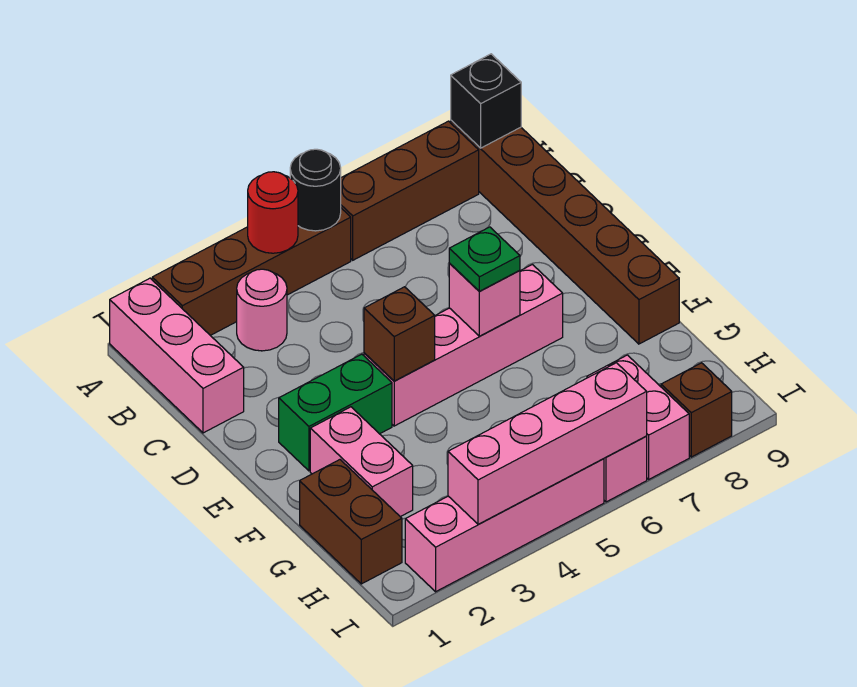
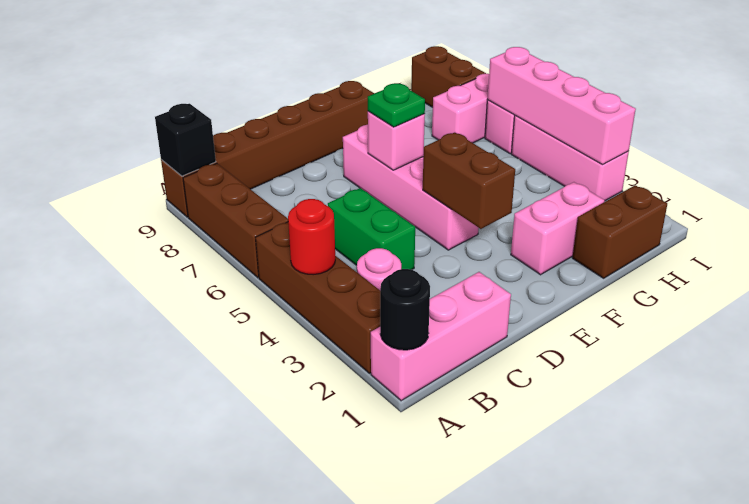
black 1x1 round brick [290,149,341,231] -> black 1x1 round brick moved to [380,269,430,350]
green 1x2 brick [279,354,392,471] -> green 1x2 brick moved to [328,188,415,270]
brown 1x1 brick [364,287,435,381] -> brown 1x2 brick [423,133,515,229]
pink 1x4 brick [405,459,604,592] -> pink 1x3 brick [511,115,629,201]
brown 1x1 brick [661,363,732,457] -> brown 1x2 brick [411,46,486,107]

